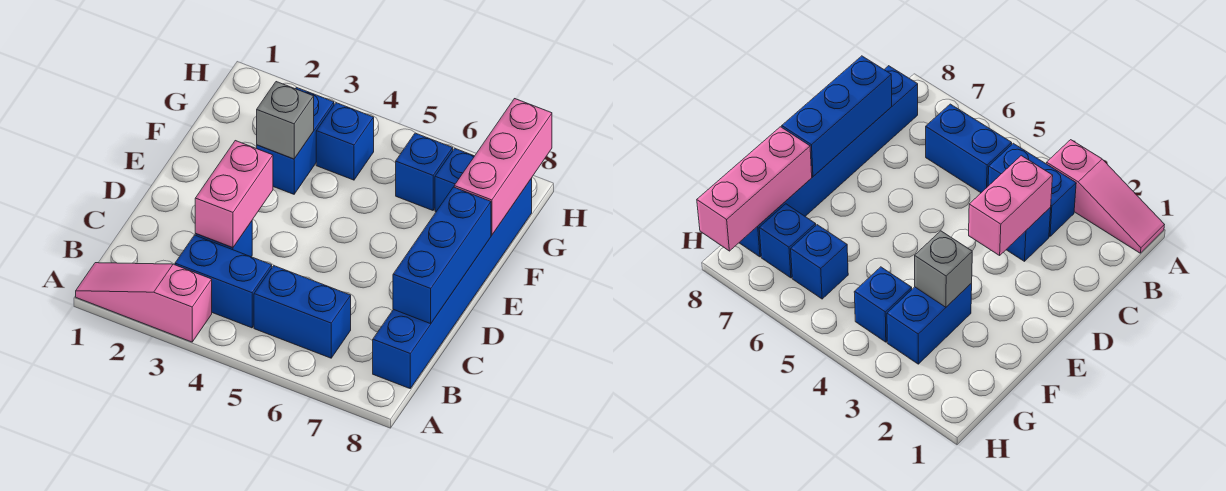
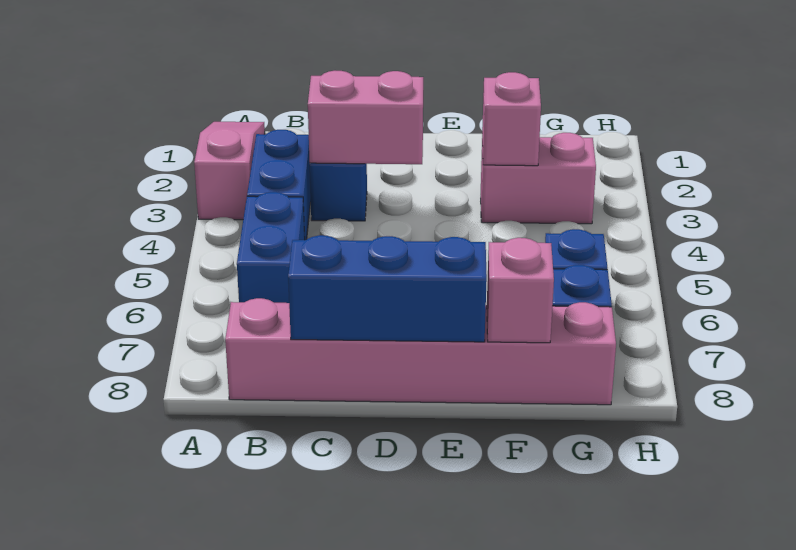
blue 1x6 brick [373,178,532,388] -> pink 1x6 brick [225,298,616,405]
blue 1x2 brick [257,87,334,194] -> pink 1x2 brick [481,133,596,224]
grey 1x1 brick [257,82,314,159] -> pink 1x1 brick [482,72,541,166]
pink 1x3 brick [454,99,552,235] -> pink 1x1 brick [487,238,554,343]
blue 1x1 brick [316,103,374,180] -> none

